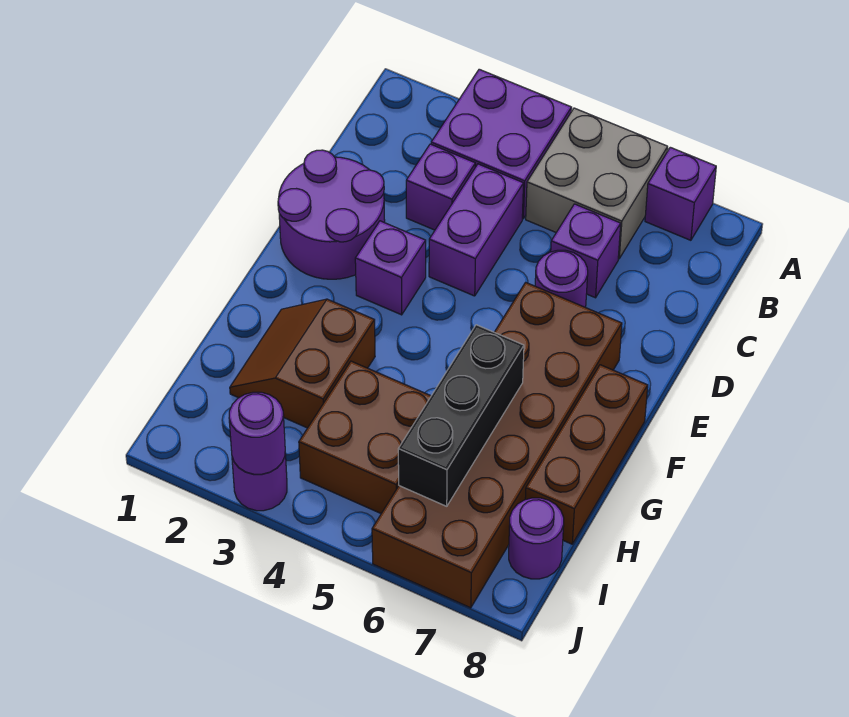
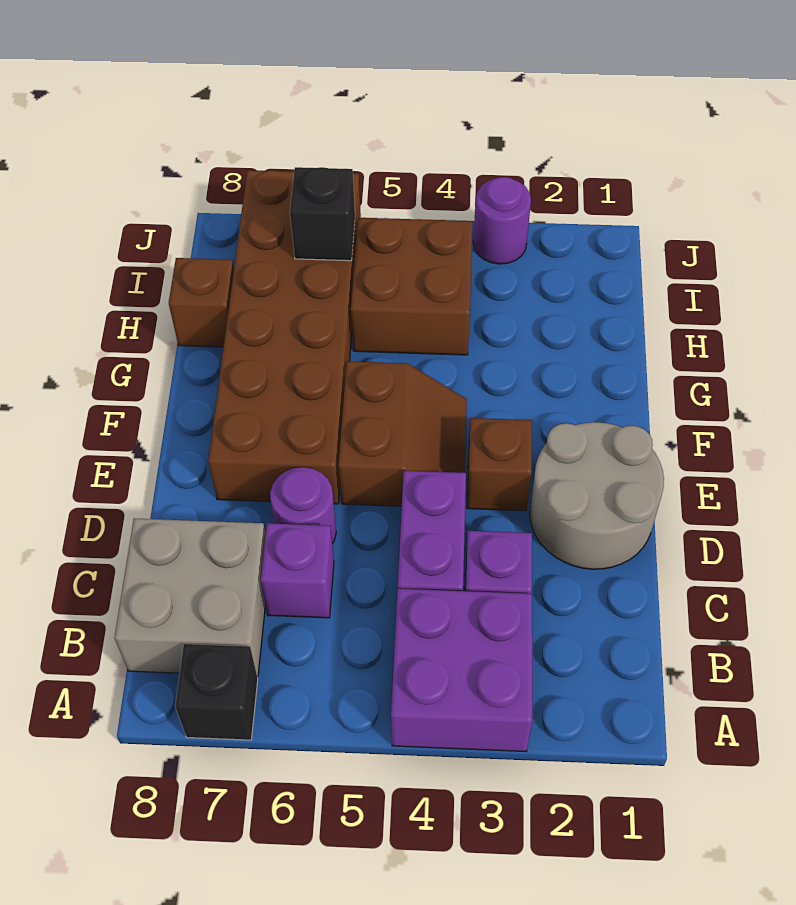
grey 2x2 brick [526,108,668,259] -> grey 2x2 brick moved to [114,519,266,676]
purple 1x1 brick [645,147,716,240] -> black 1x1 brick [175,644,258,740]
purple 2x2 round brick [278,150,385,279] -> grey 2x2 round brick [530,422,664,569]
purple 1x1 brick [355,221,426,315] -> brown 1x1 brick [467,418,532,511]
brown 1x3 brick [525,365,648,544] -> brown 1x1 brick [169,258,234,347]
brown 2x2 slope [230,299,375,428] -> brown 2x2 slope moved to [338,361,467,506]
black 1x3 brick [398,325,524,506] -> black 1x1 brick [290,167,355,261]
purple 1x1 round brick [509,498,564,579] -> none
purple 1x1 round brick [229,392,285,474] -> none

